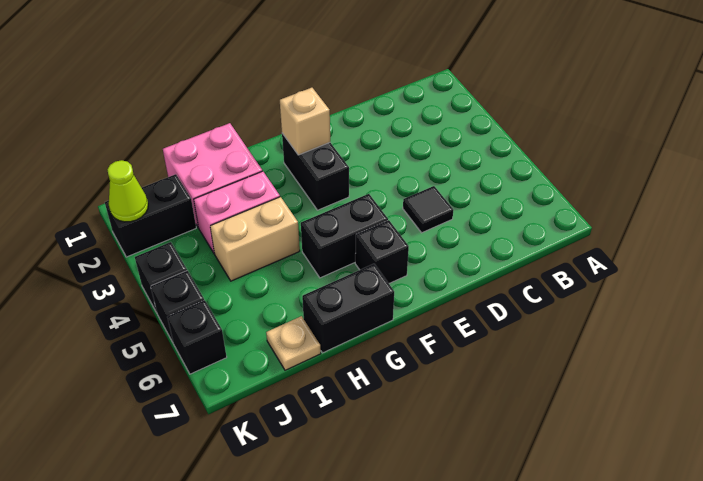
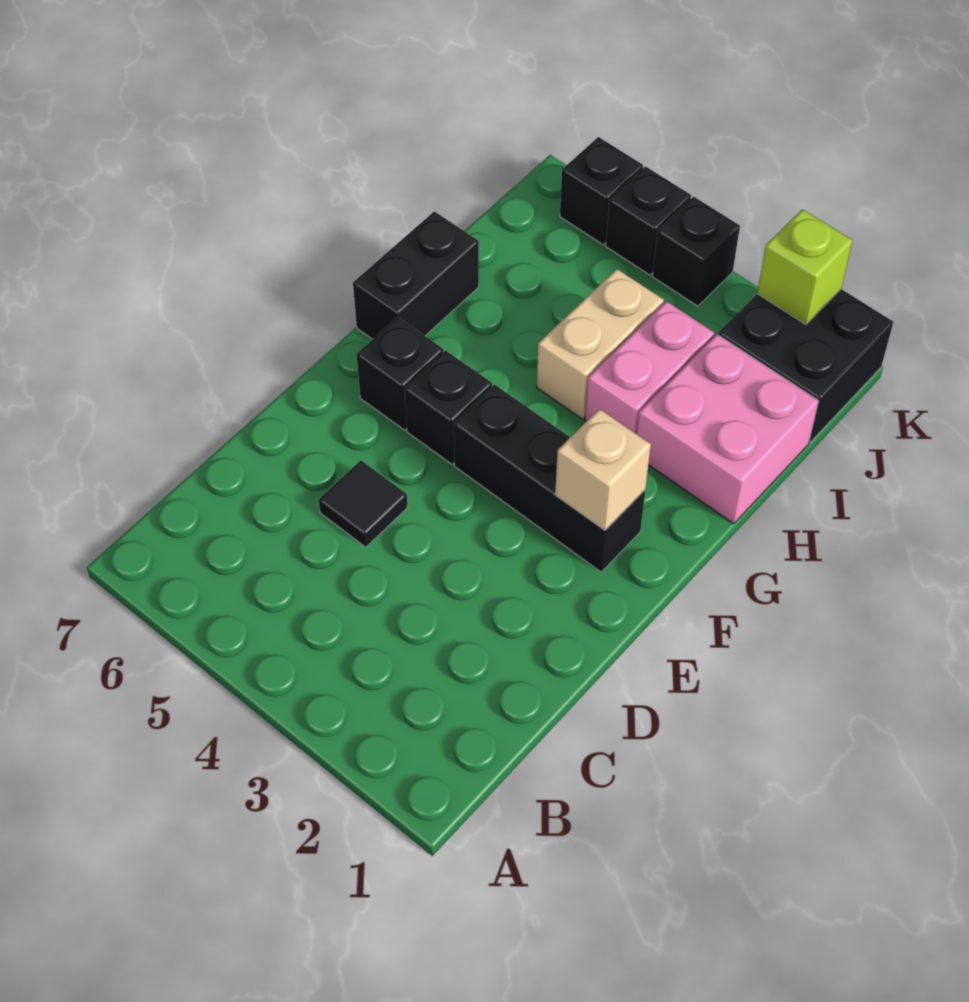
black 1x2 brick [282,133,349,210] -> black 1x3 brick [454,385,645,572]
black 1x2 brick [301,194,388,278] -> black 1x1 brick [405,351,492,464]
tan 1x1 plate [266,316,321,370] -> none
black 1x2 brick [105,174,196,257] -> black 2x2 brick [718,289,893,442]
lime 1x1 cone [107,160,148,222] -> lime 1x1 brick [757,209,853,324]

